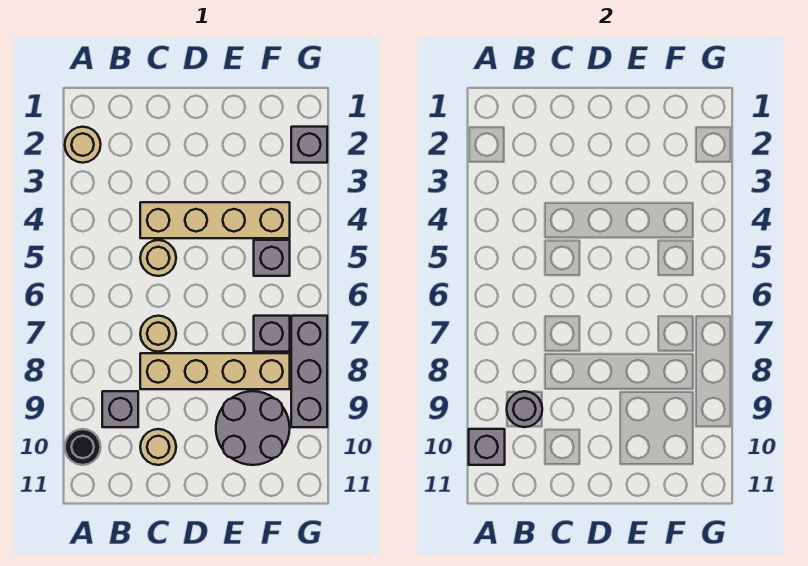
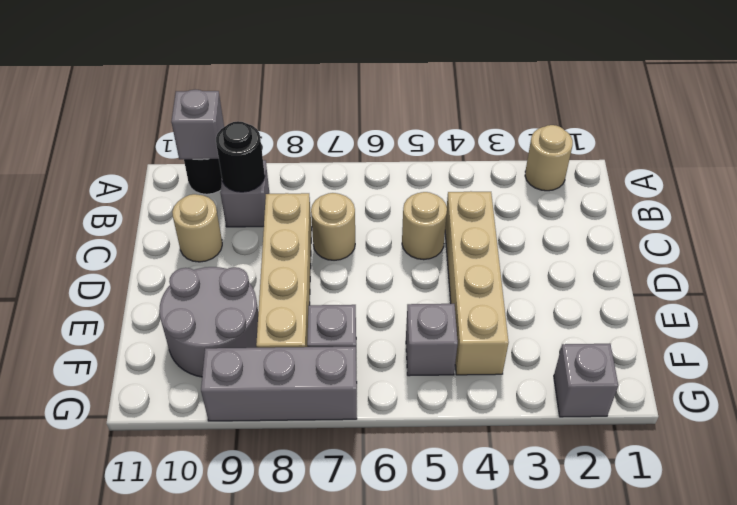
grey 1x1 round brick [507,391,542,427] -> black 1x1 round brick [216,121,265,192]

